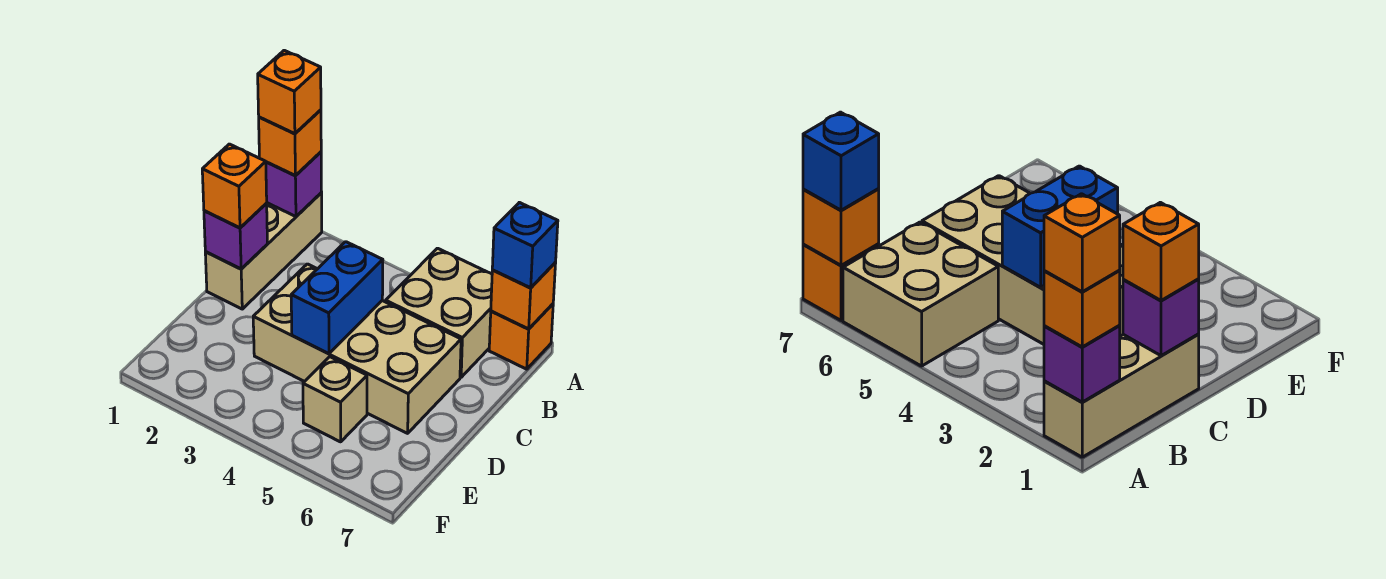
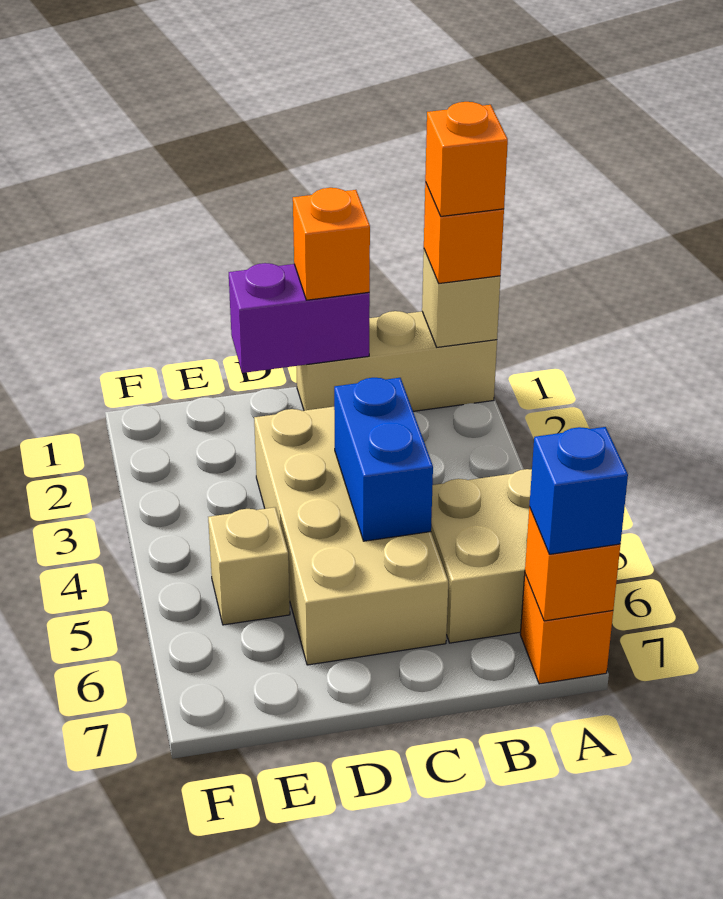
purple 1x1 brick [266,152,322,216] -> tan 1x1 brick [422,250,500,347]
purple 1x1 brick [204,204,267,269] -> purple 1x2 brick [229,263,370,373]
blue 1x2 brick [291,242,383,354] -> blue 1x2 brick turned to [334,378,433,541]

